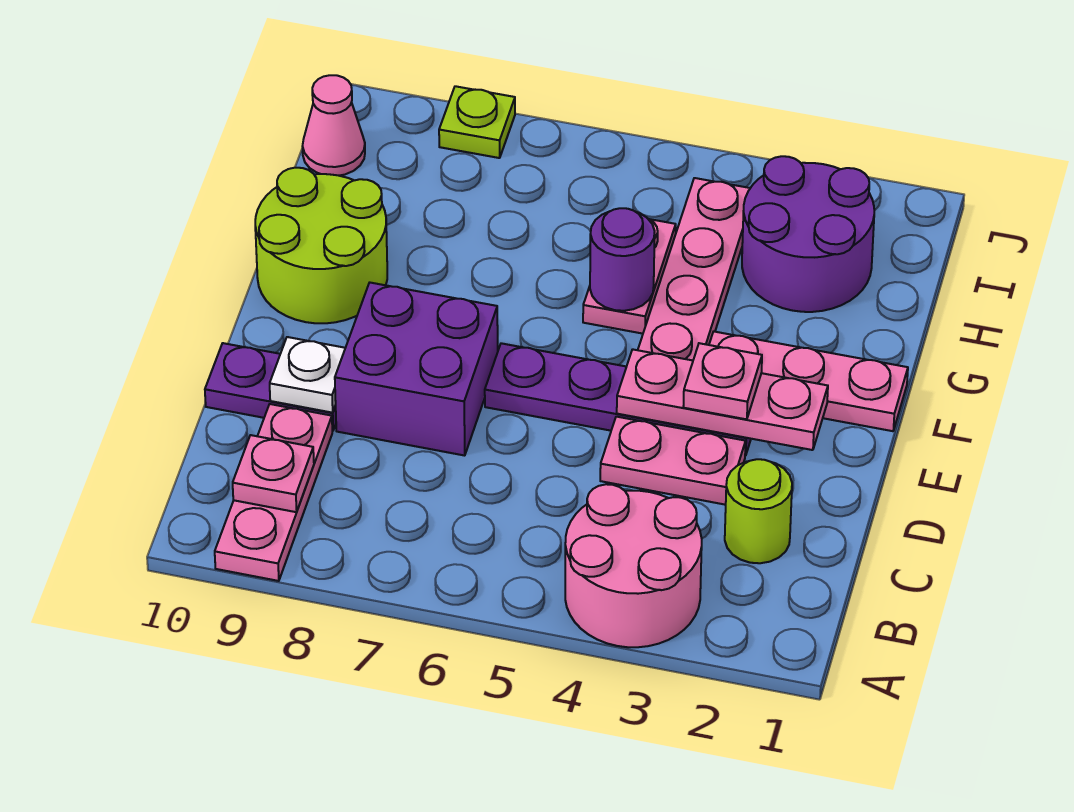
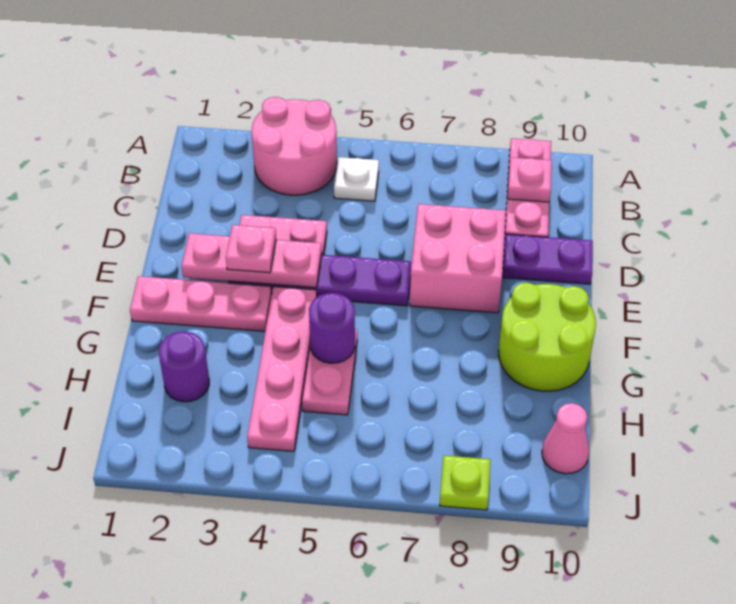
lime 1x1 round brick [725,459,792,563] -> none
purple 2x2 brick [335,283,498,456] -> pink 2x2 brick [410,204,506,313]
white 1x1 plate [270,337,345,413] -> white 1x1 plate moved to [334,157,379,201]
purple 2x2 round brick [742,156,874,312] -> purple 1x1 round brick [159,332,209,402]

